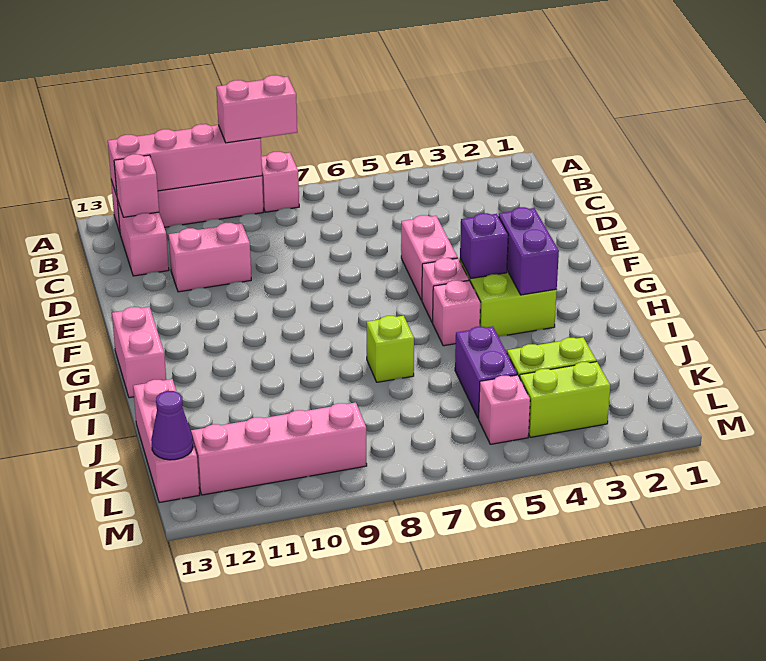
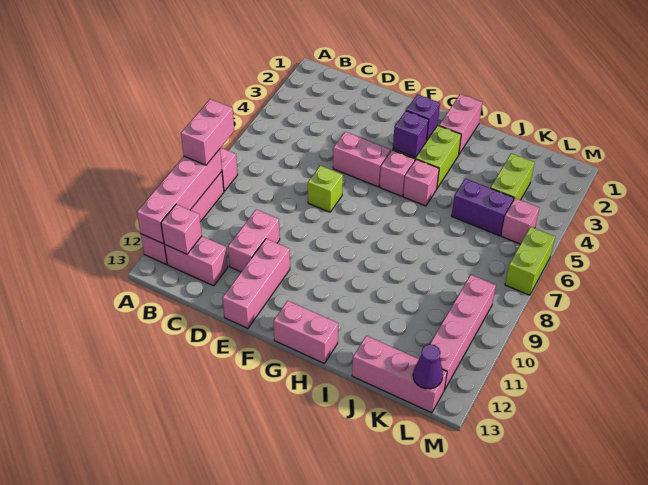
none -> pink 1x3 brick [223,239,290,328]
purple 1x2 brick [499,207,559,295] -> purple 1x1 brick [406,94,440,140]
none -> pink 1x2 brick [439,94,482,154]
lime 1x1 brick [367,316,414,382] -> lime 1x1 brick moved to [308,166,343,212]
lime 1x2 brick [520,362,610,437] -> lime 1x2 brick moved to [505,227,555,295]

